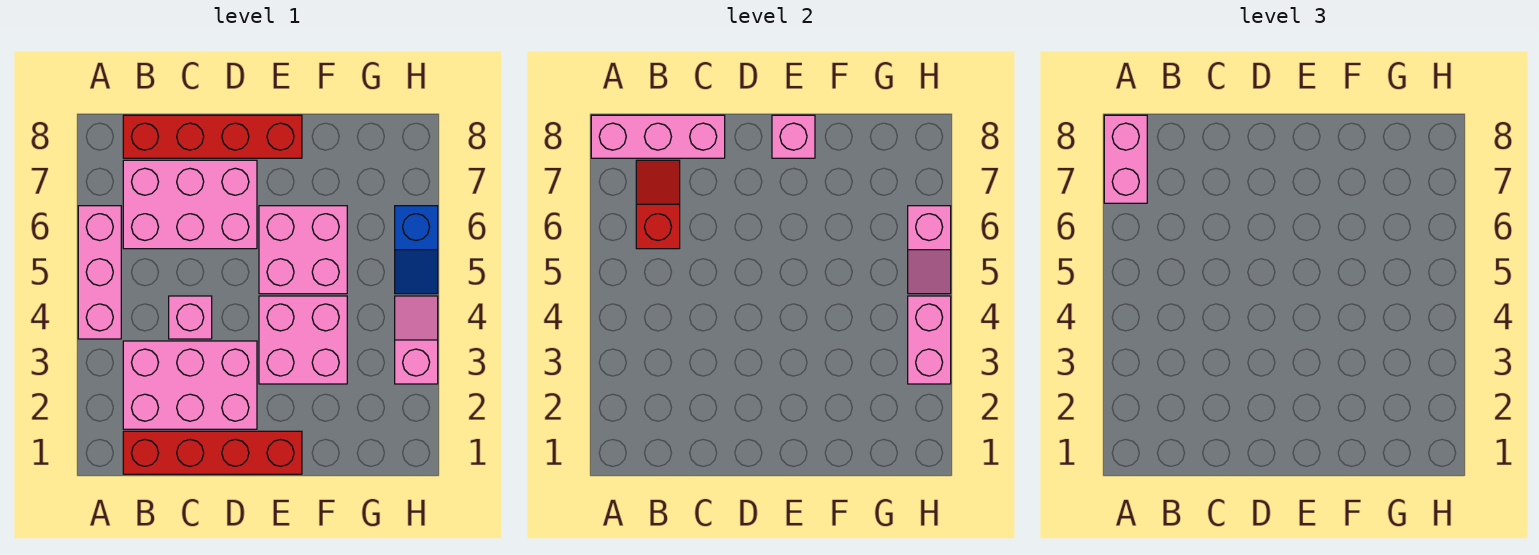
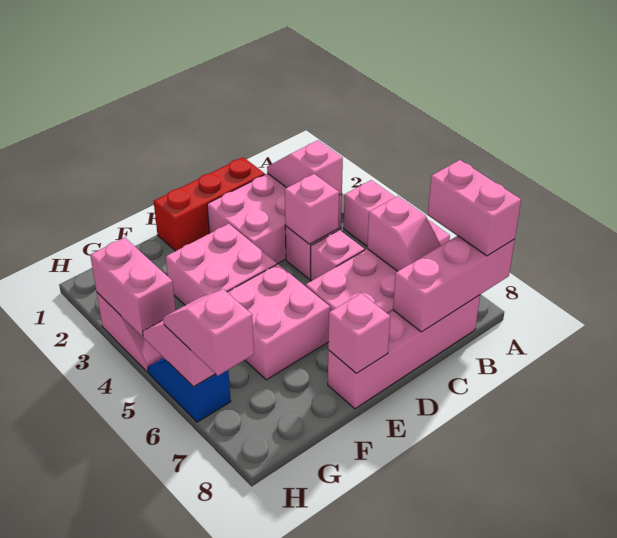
red 1x4 brick [123,431,302,474] -> red 1x3 brick [154,157,265,251]
none -> pink 1x2 slope [267,140,343,195]
red 1x2 slope [636,160,680,249] -> pink 1x2 slope [367,196,441,271]
red 1x4 brick [123,115,302,158] -> pink 1x4 brick [328,295,480,409]
none -> pink 1x1 brick [285,174,339,244]
none -> pink 1x1 brick [311,230,365,281]
none -> pink 1x2 slope [163,289,254,376]

